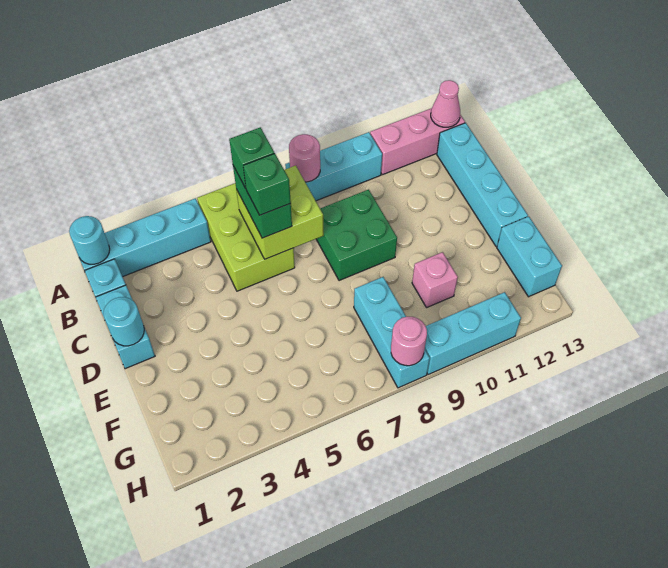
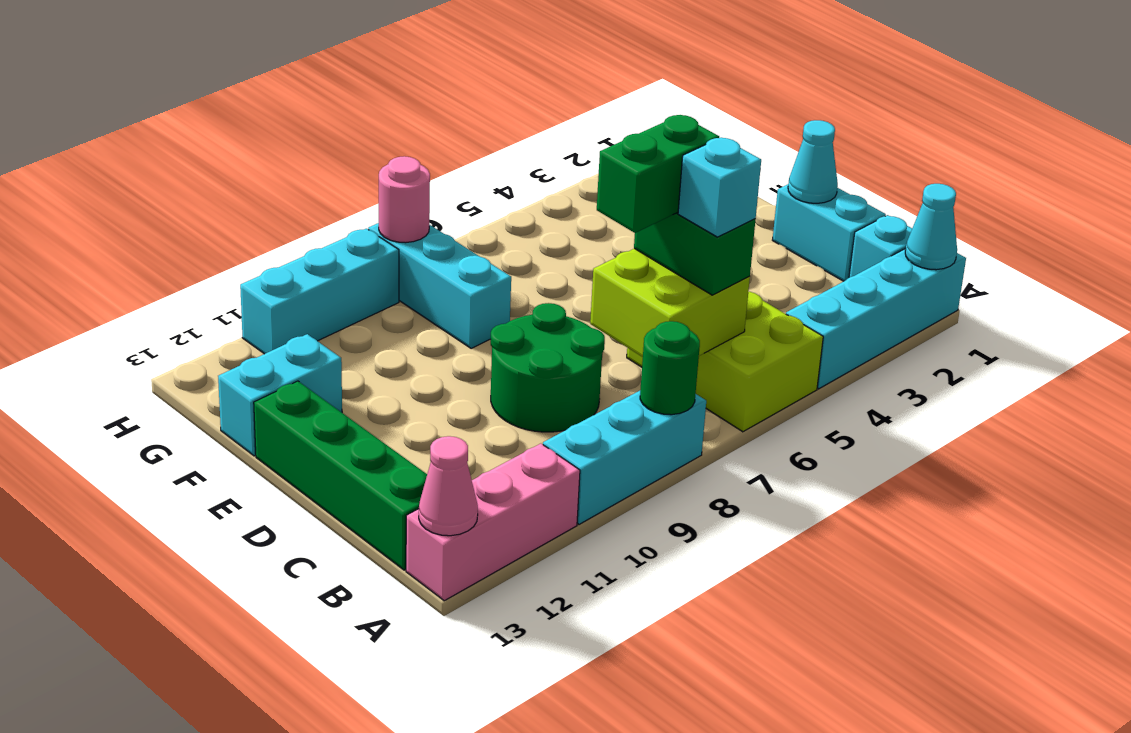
cyan 1x1 round brick [69,216,110,264] -> cyan 1x1 cone [905,184,957,270]
pink 1x1 round brick [289,134,320,182] -> green 1x1 round brick [640,321,700,415]
green 1x1 brick [229,127,274,188] -> cyan 1x1 brick [678,138,761,237]
cyan 1x4 brick [437,123,528,246] -> green 1x4 brick [254,381,427,570]
green 1x1 brick [243,153,291,215] -> green 1x2 brick [597,115,719,233]
green 2x2 brick [316,190,397,281] -> green 2x2 round brick [491,303,605,432]
cyan 1x1 round brick [103,297,144,346] -> cyan 1x1 cone [788,120,838,203]
pink 1x1 brick [412,252,458,307] -> none
cyan 1x2 brick [497,216,562,297] -> cyan 1x2 brick turned to [218,334,342,456]

